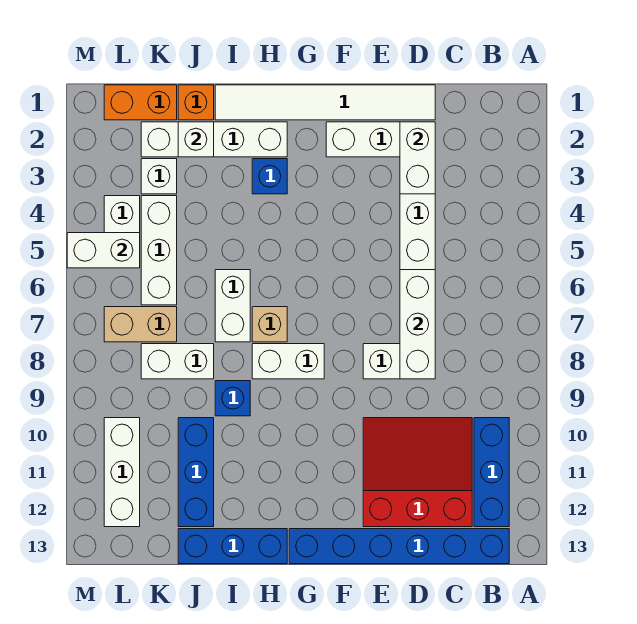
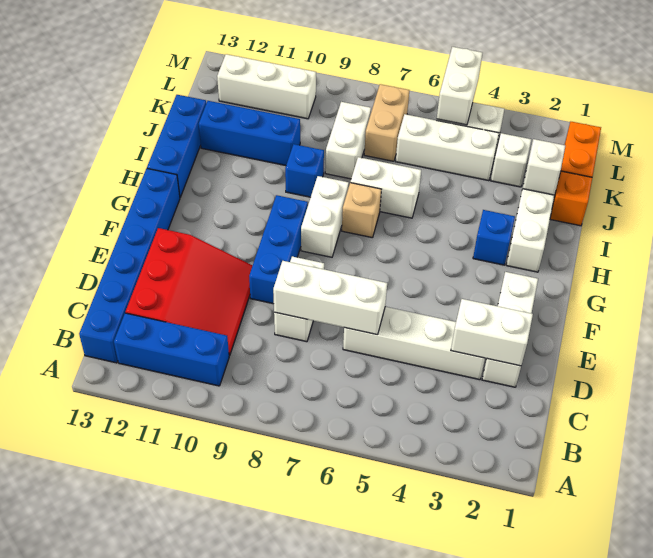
white 1x6 tile [215,85,435,120] -> none
none -> blue 1x3 brick [249,195,308,304]

